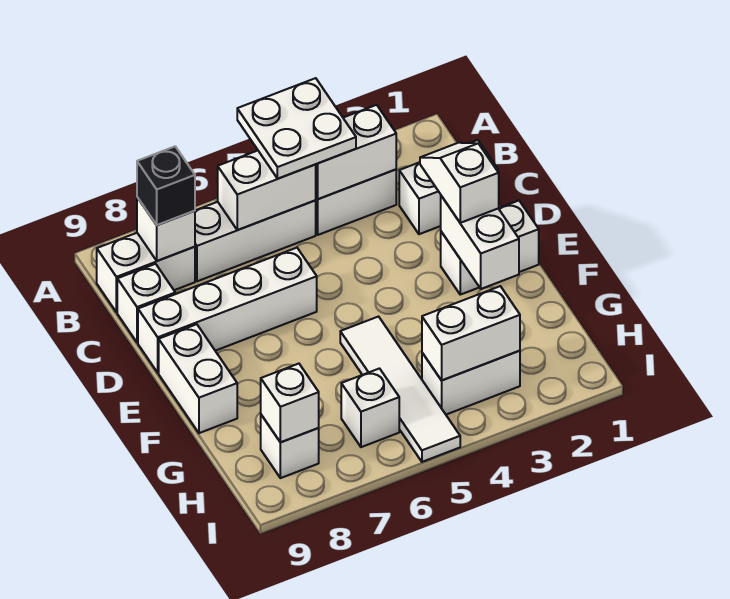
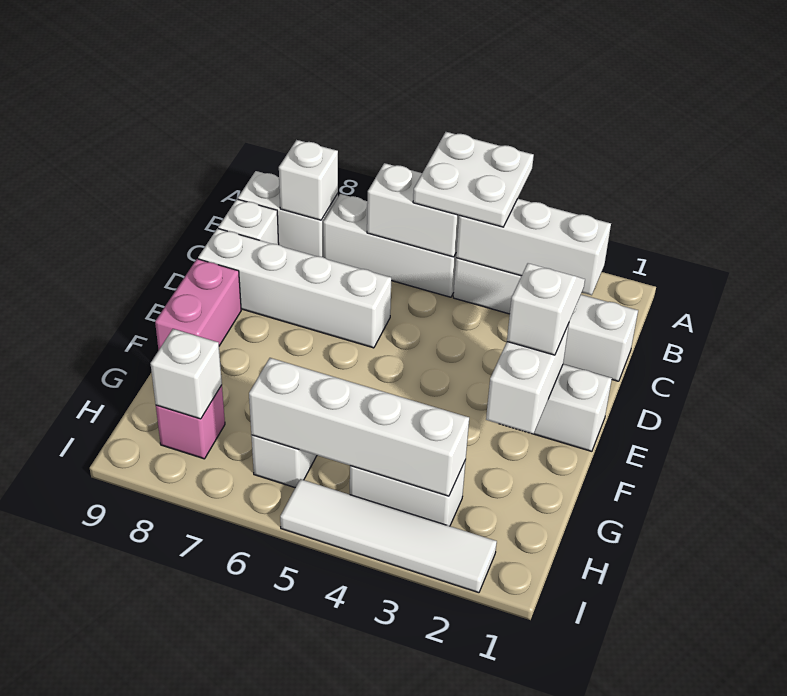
white 1x2 brick [315,105,396,199] -> white 1x3 brick [456,199,611,295]
black 1x1 brick [137,147,195,225] -> none
white 1x2 brick [159,324,237,433] -> pink 1x2 brick [155,259,241,350]
white 1x4 tile [340,317,460,462] -> white 1x4 tile turned to [280,479,497,593]
white 1x2 brick [422,286,520,380] -> white 1x4 brick [249,358,469,496]
white 1x1 brick [261,415,319,478] -> pink 1x1 brick [156,385,225,459]

